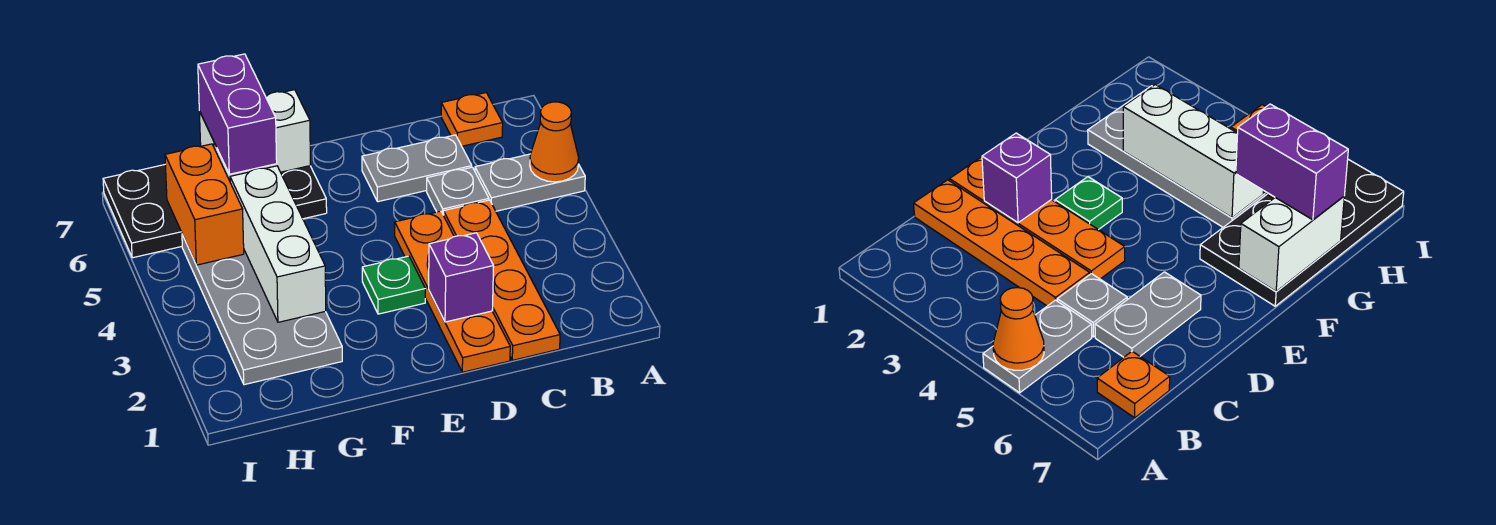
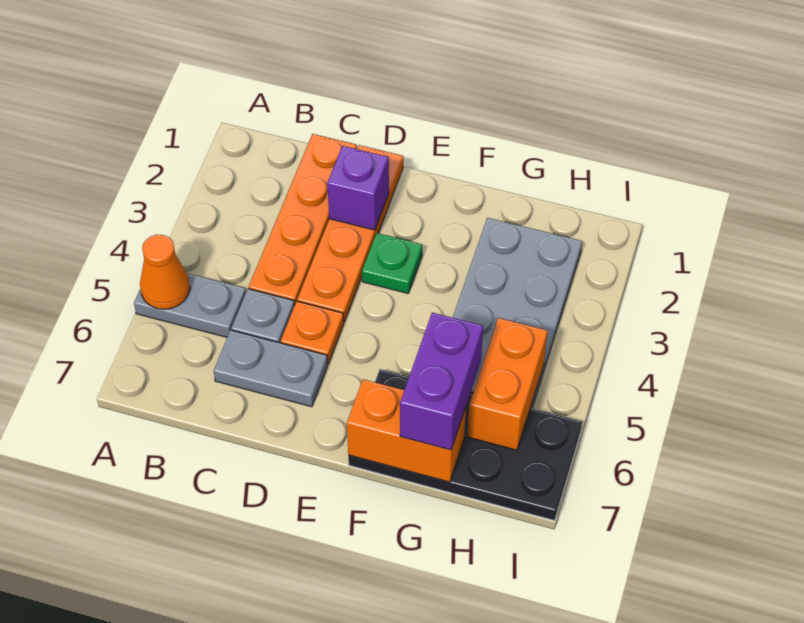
orange 1x1 plate [441,93,503,146] -> orange 1x1 plate moved to [281,301,344,364]
white 1x2 brick [199,90,310,181] -> orange 1x2 brick [347,379,466,482]
white 1x3 brick [230,166,326,322] -> none

